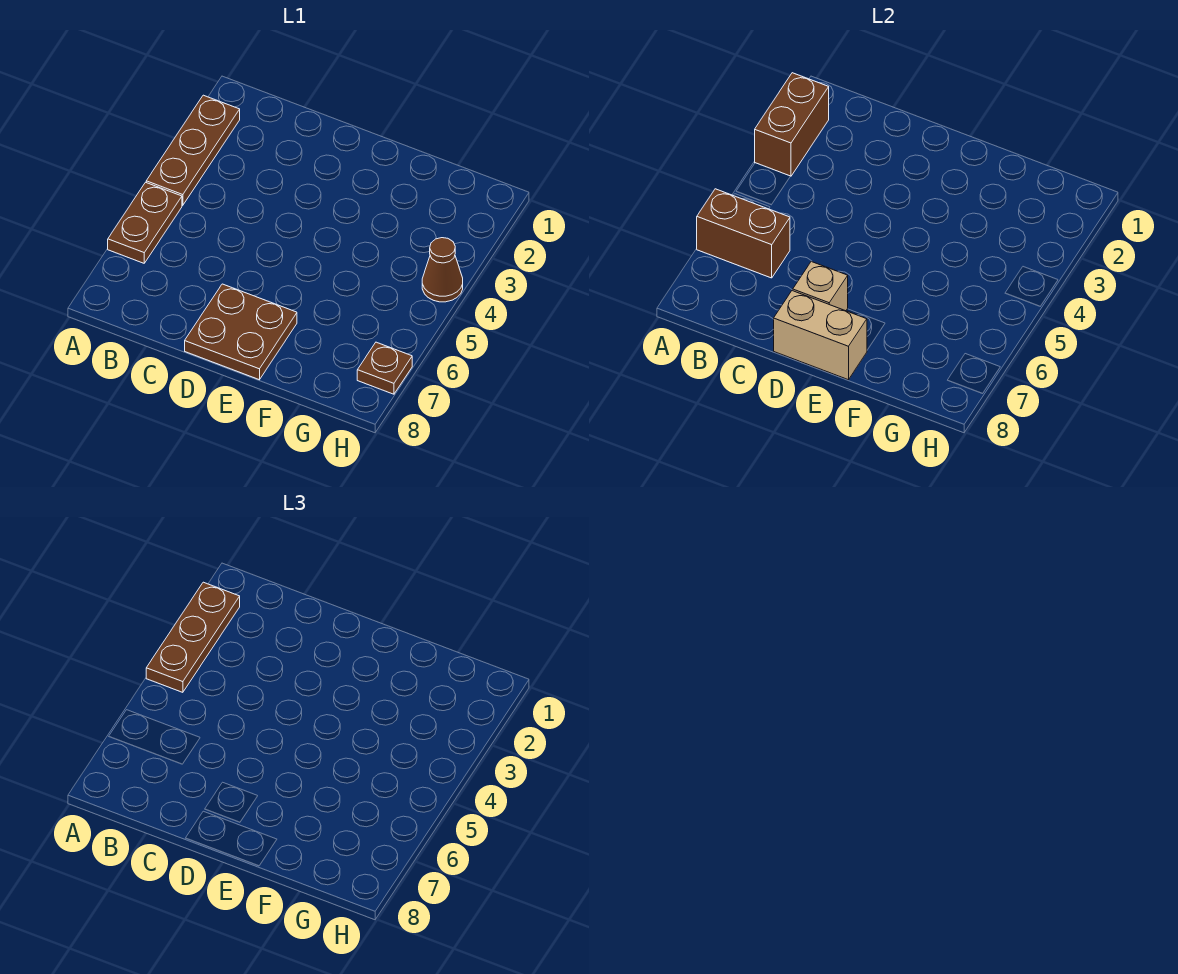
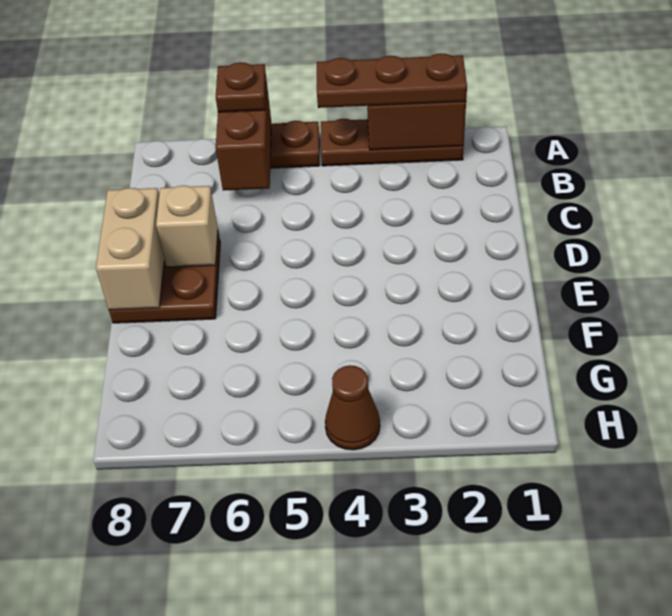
brown 1x1 plate [357,342,412,394] -> brown 1x1 plate moved to [216,62,266,112]

